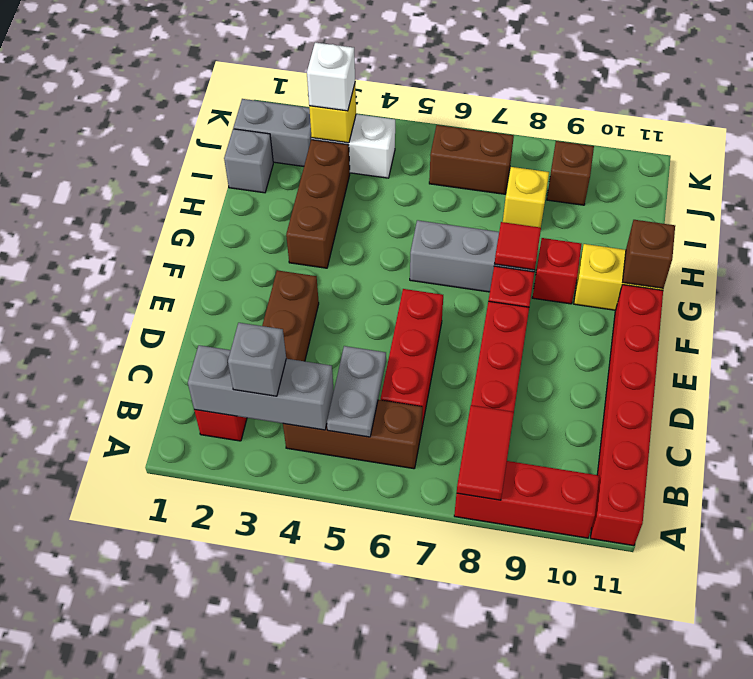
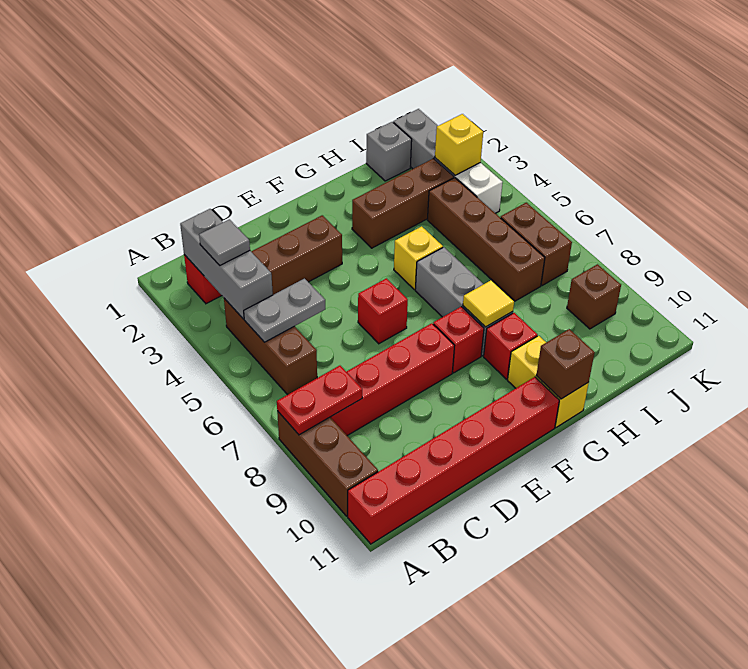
red 1x3 brick [454,461,599,538] -> brown 1x3 brick [277,411,378,516]
red 1x2 tile [457,405,514,500] -> red 1x2 plate [277,366,362,435]
grey 1x1 brick [228,323,287,396] -> grey 1x1 tile [199,219,250,265]
red 1x3 brick [381,289,443,427] -> red 1x1 brick [358,278,408,344]
red 1x1 tile [495,222,541,270] -> yellow 1x1 tile [463,280,514,327]
none -> brown 1x4 brick [427,178,545,301]
yellow 1x1 brick [503,167,549,228] -> yellow 1x1 brick moved to [394,226,443,290]
white 1x1 brick [307,43,355,111] -> none

